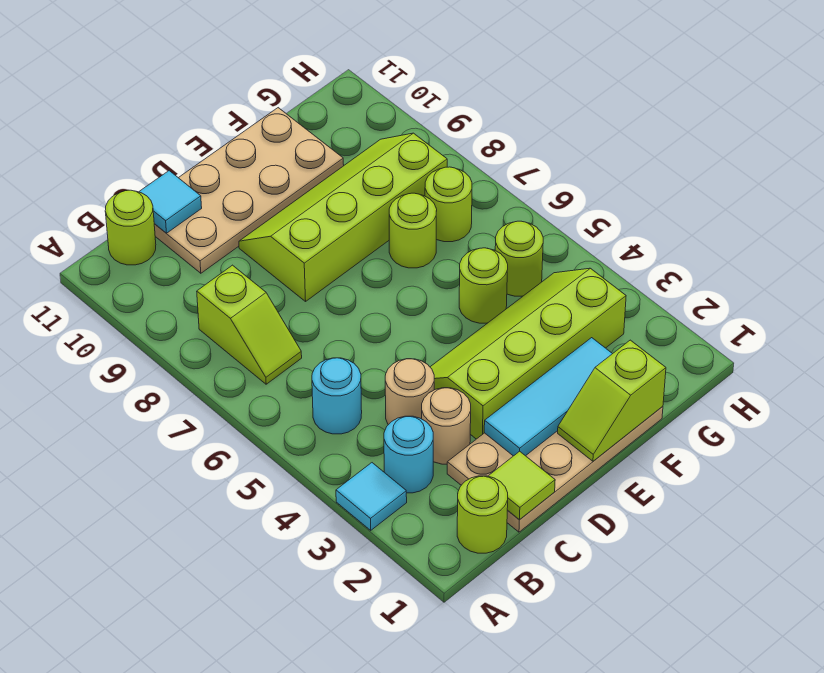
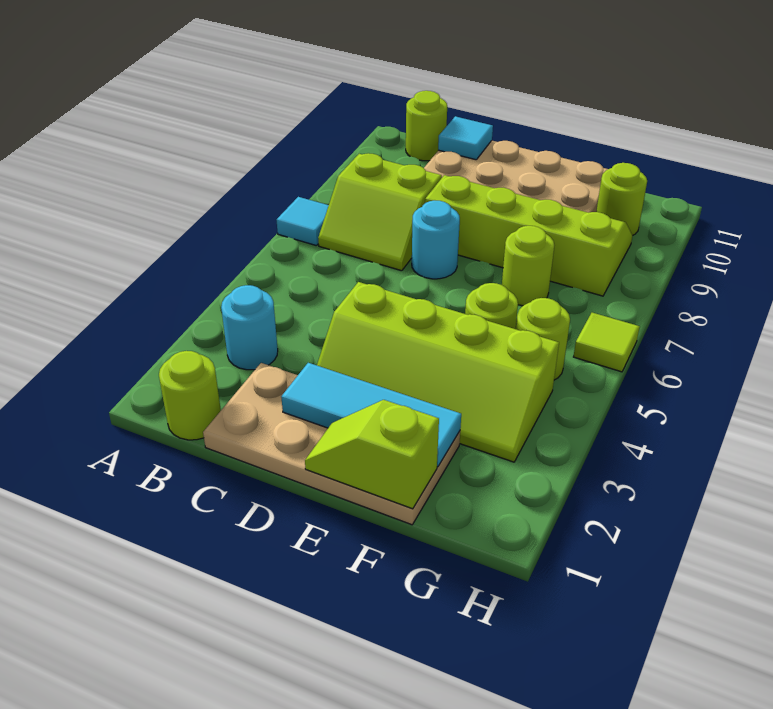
cyan 1x1 tile [336,463,407,530] -> cyan 1x1 tile moved to [277,197,329,246]
cyan 1x1 round brick [312,358,362,434] -> cyan 1x1 round brick moved to [412,201,460,279]
lime 1x2 slope [197,265,302,384] -> lime 2x2 slope [318,153,442,271]
lime 1x1 tile [489,451,555,520] -> lime 1x1 tile moved to [574,313,640,372]
tan 1x1 round brick [422,388,471,464] -> none
tan 1x1 round brick [385,359,434,425] -> none
lime 2x4 slope [430,268,626,439] -> lime 2x4 slope turned to [317,282,559,462]
lime 1x1 round brick [425,167,472,242] -> lime 1x1 round brick moved to [596,163,647,236]

